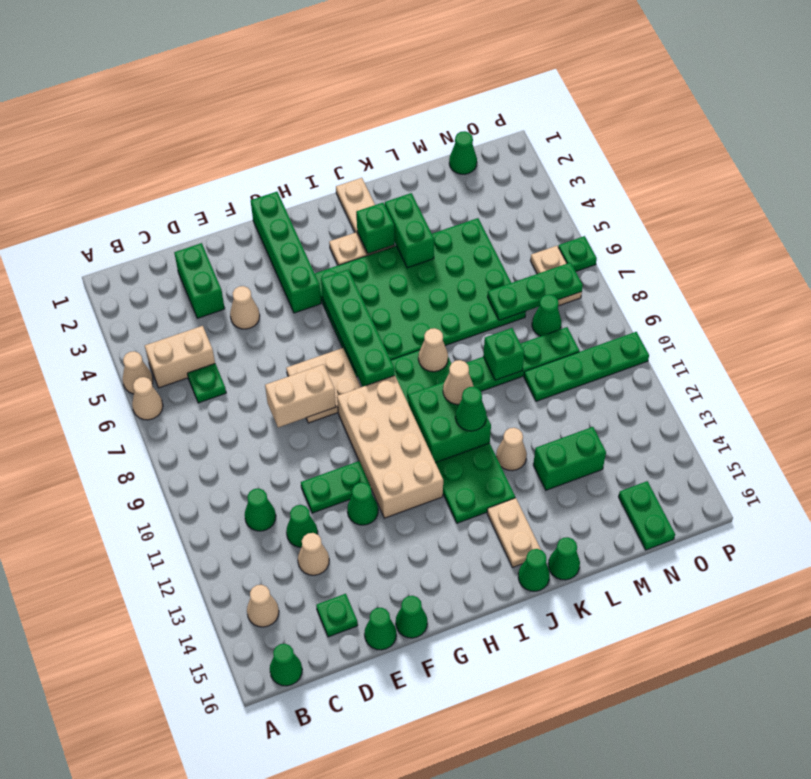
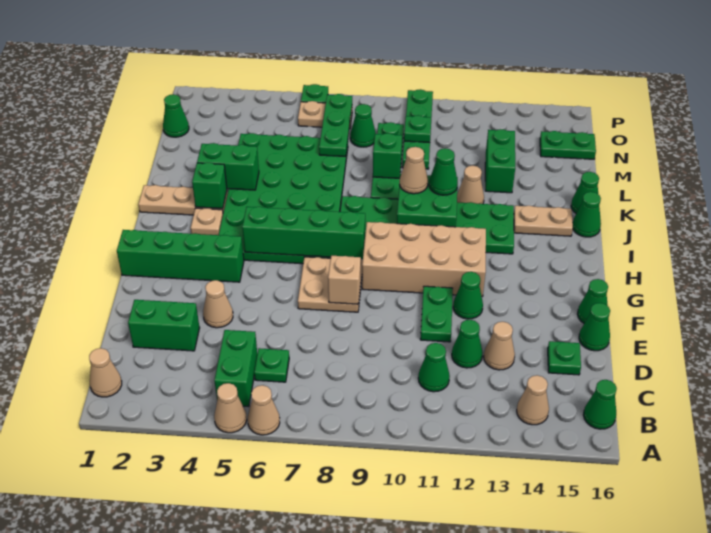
tan 1x2 brick [145,326,215,388] -> green 1x2 brick [214,330,257,407]
tan 1x2 brick [265,364,336,427] -> tan 1x1 brick [328,256,361,304]
tan 1x1 cone [418,328,448,372] -> tan 1x1 cone moved to [89,348,122,397]
none -> green 1x1 plate [404,115,431,143]

